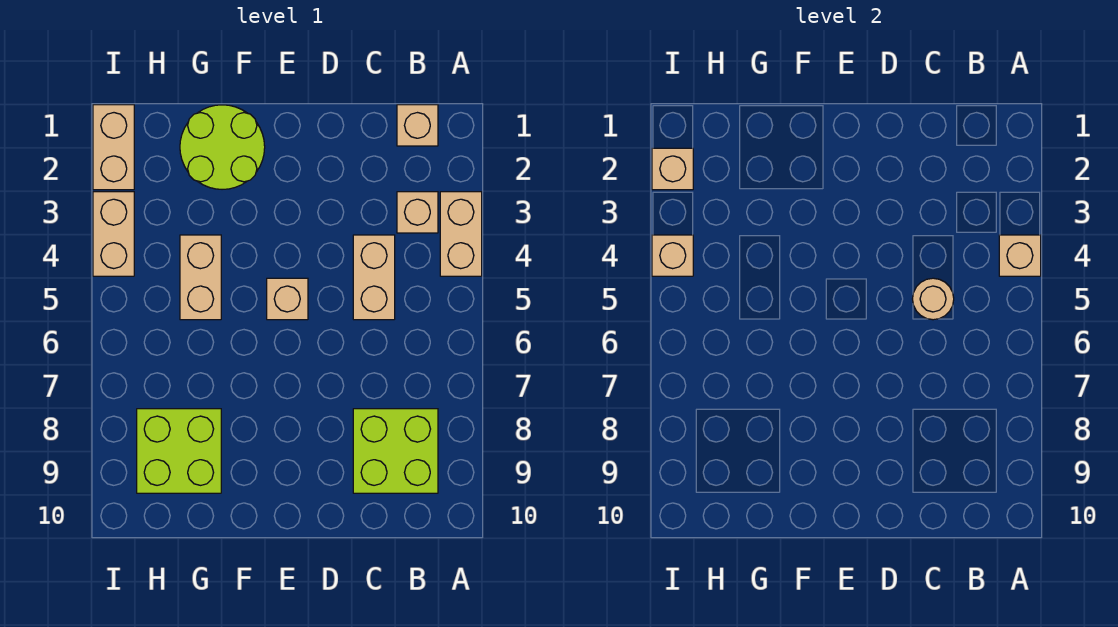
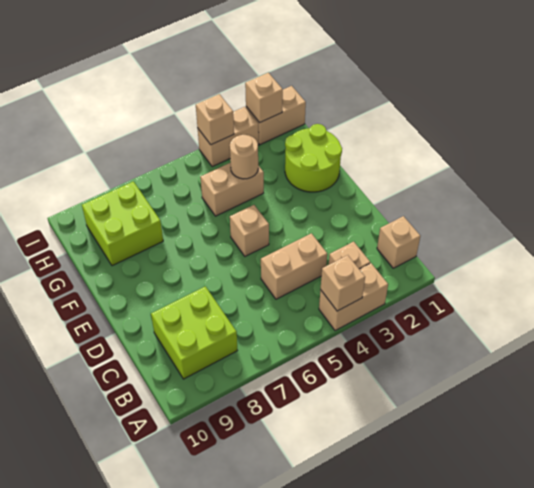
tan 1x1 round brick [913,278,954,320] -> tan 1x1 round brick moved to [230,135,258,179]

